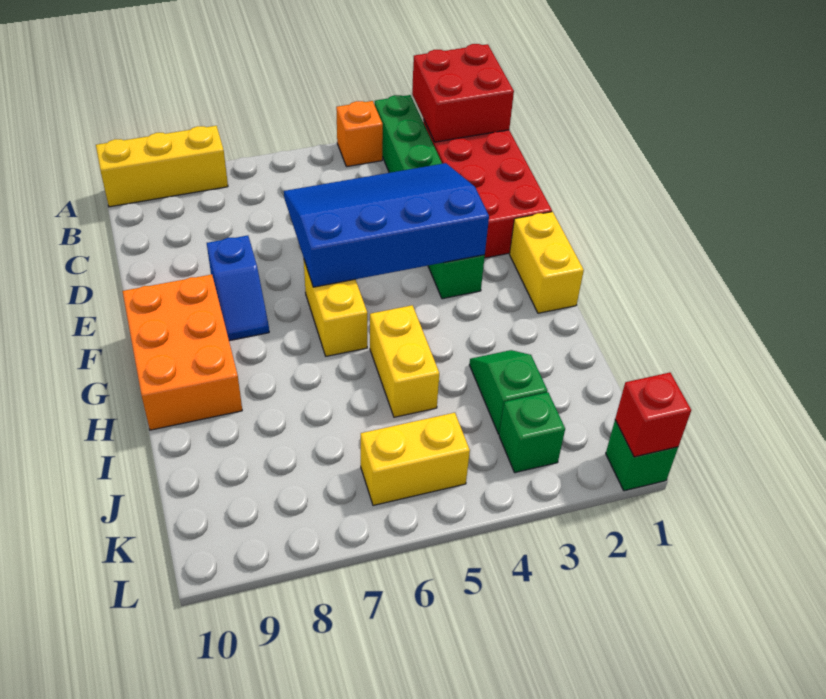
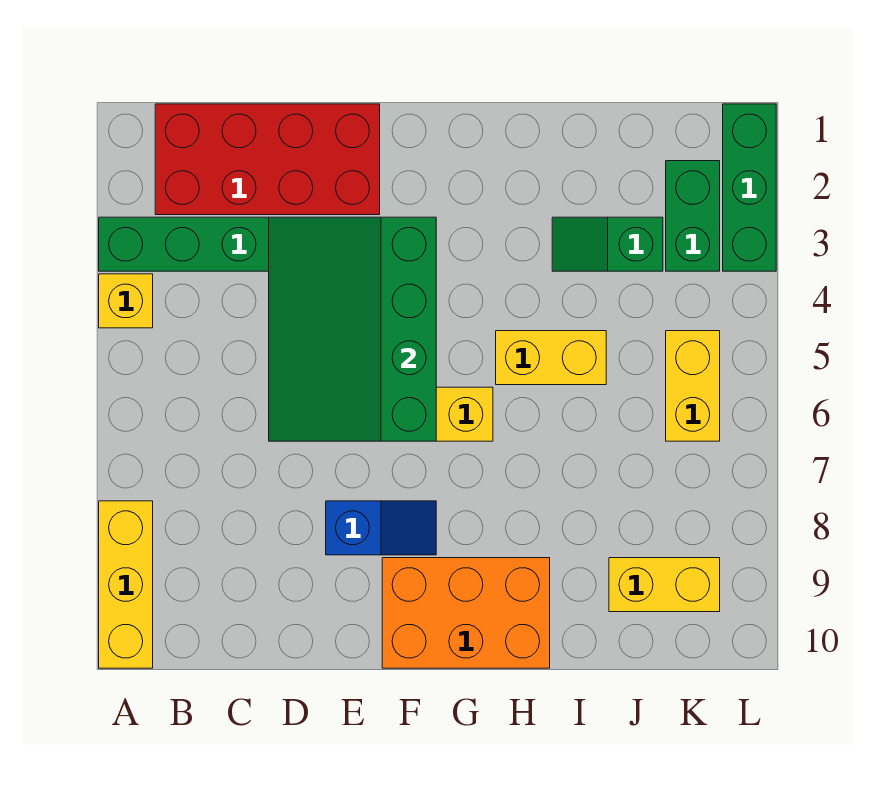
red 2x2 brick [412,44,514,142] -> none
orange 1x1 brick [336,101,383,167] -> yellow 1x1 brick [99,274,153,328]
blue 3x4 slope [284,163,489,287] -> green 3x4 slope [269,217,436,441]
yellow 1x2 brick [510,212,584,313] -> yellow 1x2 brick moved to [609,558,720,612]
green 1x1 brick [499,392,565,473] -> green 1x2 brick [666,161,720,271]
green 1x1 brick [606,420,678,491] -> green 1x3 brick [723,104,776,271]
red 1x1 brick [615,373,691,457] -> none

